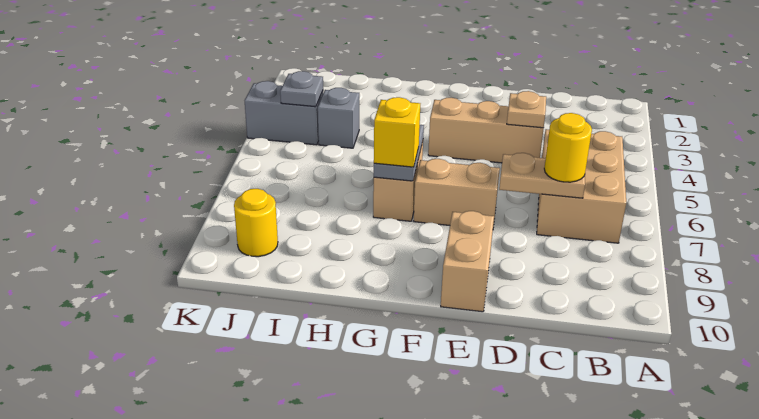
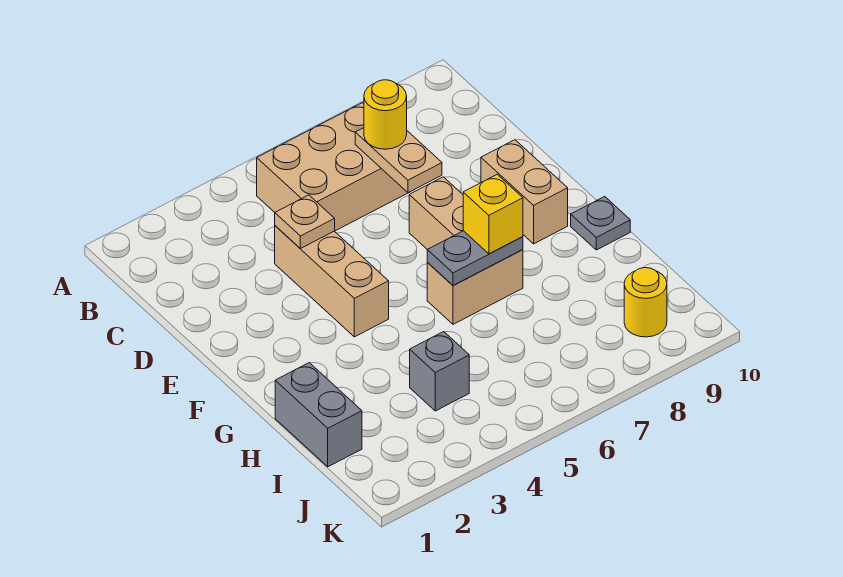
tan 1x2 brick [441,211,494,312] -> tan 1x2 brick turned to [481,140,568,244]
grey 1x2 brick [245,81,323,145] -> grey 1x2 brick moved to [275,363,362,467]
grey 1x1 plate [280,71,323,107] -> grey 1x1 plate moved to [571,197,630,250]

